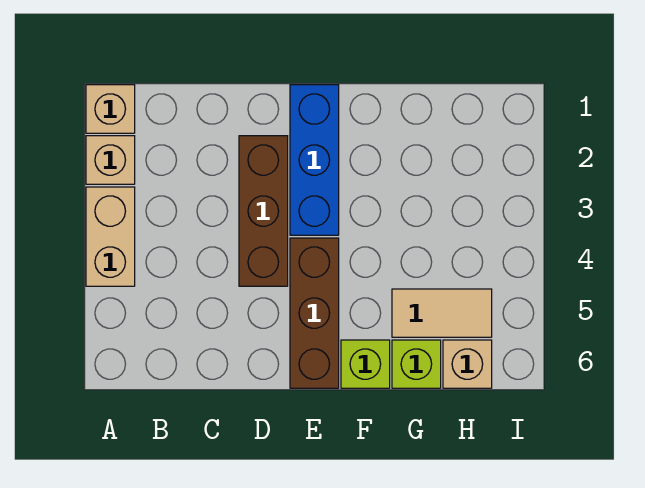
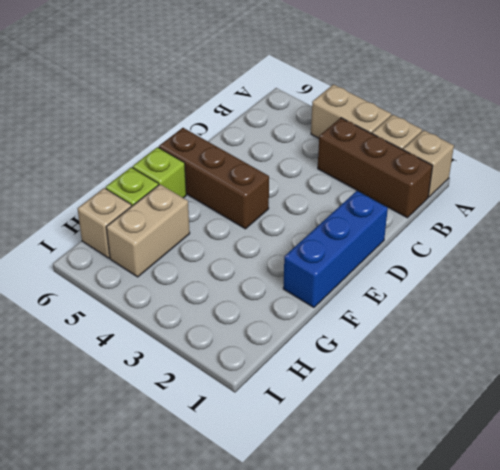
brown 1x3 brick [239,136,288,286] -> brown 1x3 brick moved to [318,118,433,218]
blue 1x3 brick [290,85,339,235] -> blue 1x3 brick turned to [283,191,388,307]
tan 1x2 tile [392,289,492,337] -> tan 1x2 brick [106,184,190,277]

